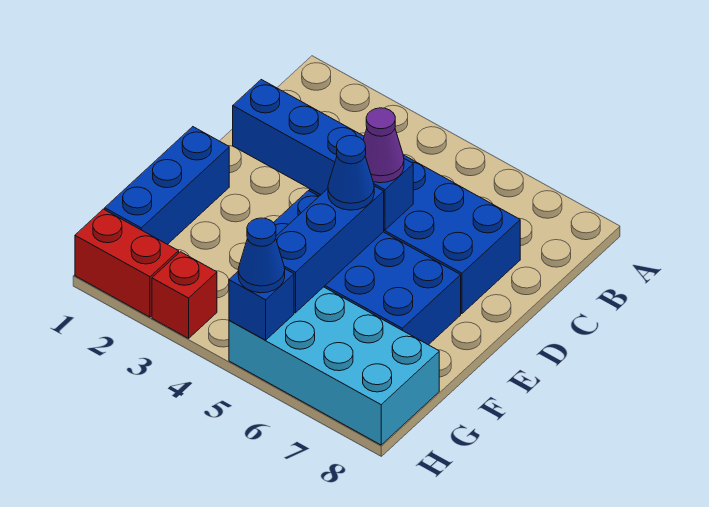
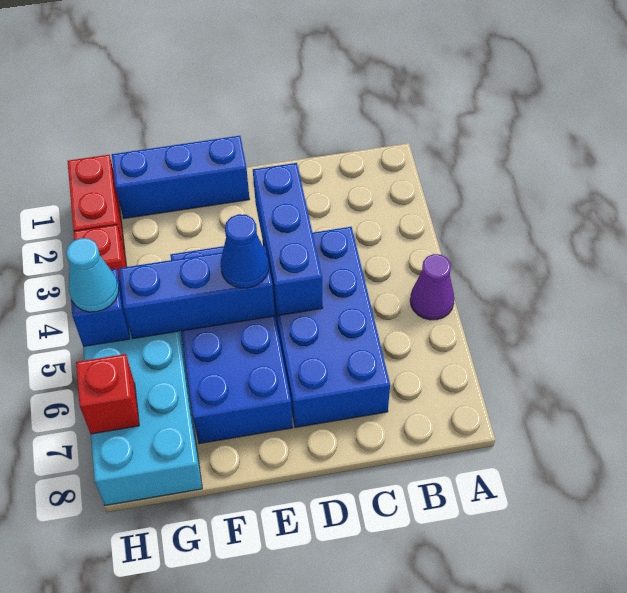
blue 1x4 brick [233,80,413,230] -> blue 1x3 brick [253,163,323,316]
purple 1x1 cone [363,108,404,183] -> purple 1x1 cone moved to [410,254,454,320]
blue 1x1 cone [238,218,285,293] -> cyan 1x1 cone [66,238,119,312]
none -> red 1x1 brick [76,354,139,434]

